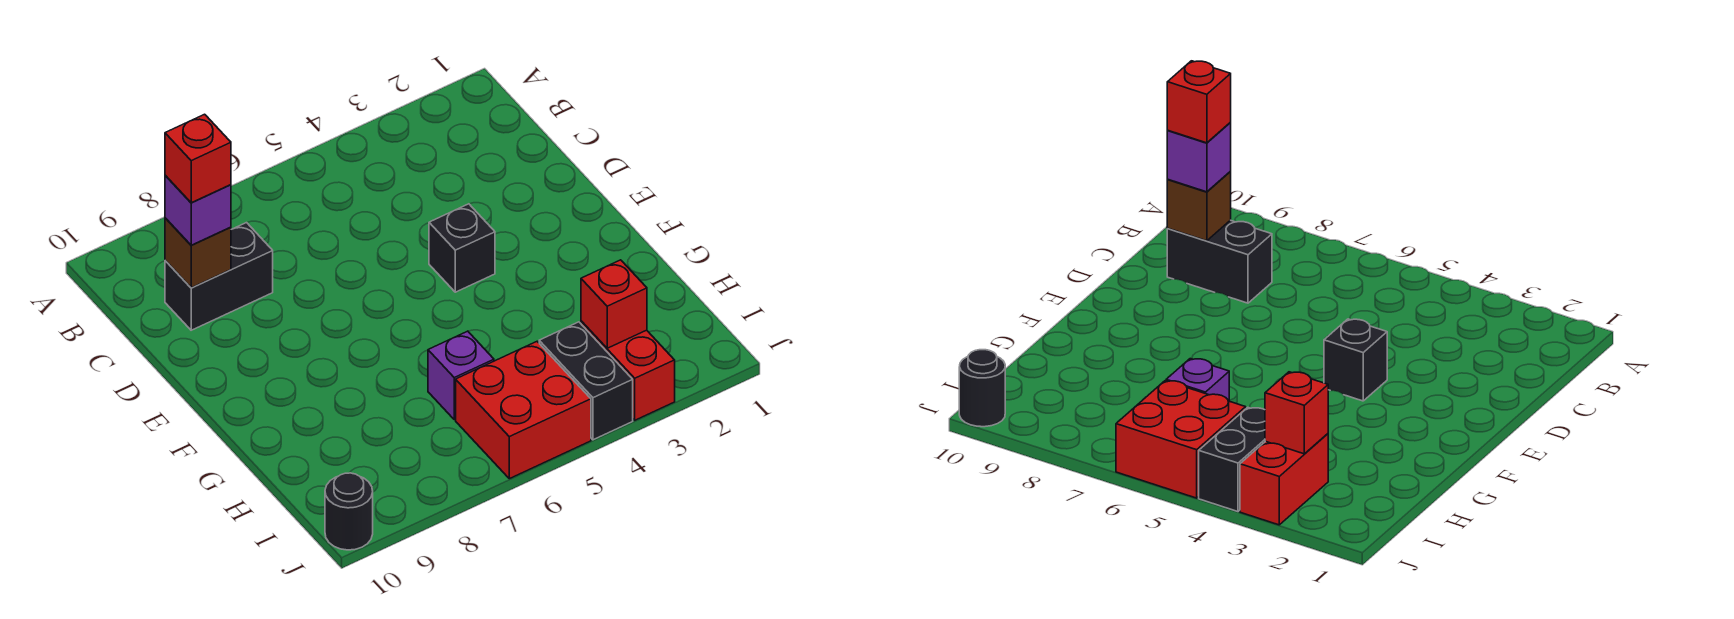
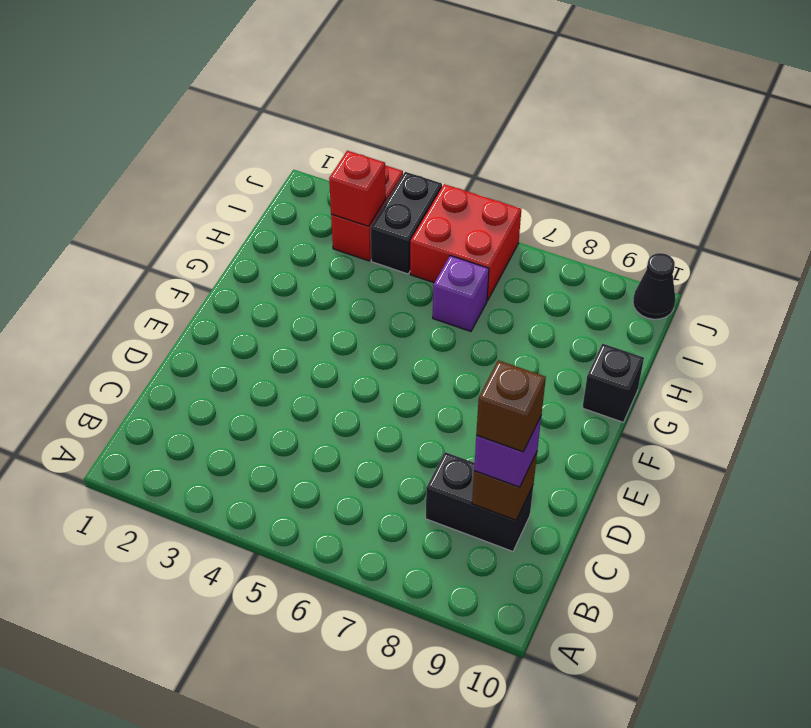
red 1x1 brick [165,114,231,203] -> brown 1x1 brick [476,360,546,452]
black 1x1 brick [429,204,495,292] -> black 1x1 brick moved to [582,344,644,422]
black 1x1 round brick [325,473,373,550] -> black 1x1 cone [633,253,676,319]

